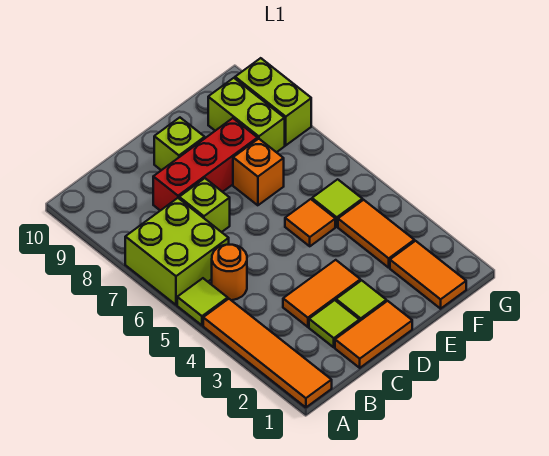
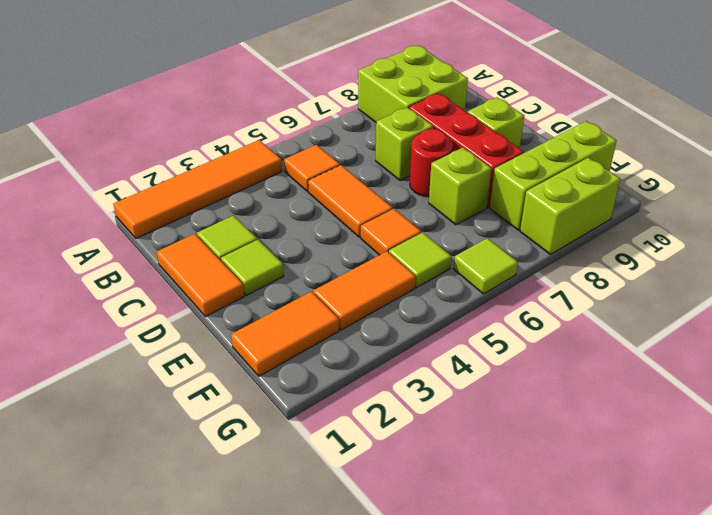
lime 1x1 tile [177,278,228,325] -> lime 1x1 tile moved to [453,238,518,294]
lime 2x2 brick [125,198,229,305] -> lime 2x2 brick moved to [358,45,468,122]
orange 1x1 round brick [212,245,247,300] -> orange 1x1 tile [284,145,340,192]
orange 1x2 tile [283,260,360,327] -> orange 1x2 tile moved to [308,165,393,237]
none -> red 1x1 round brick [410,129,453,197]
orange 1x1 brick [233,139,284,205] -> lime 1x1 brick [429,148,492,225]
lime 1x2 brick [208,78,285,152] -> lime 1x3 brick [490,121,617,230]

